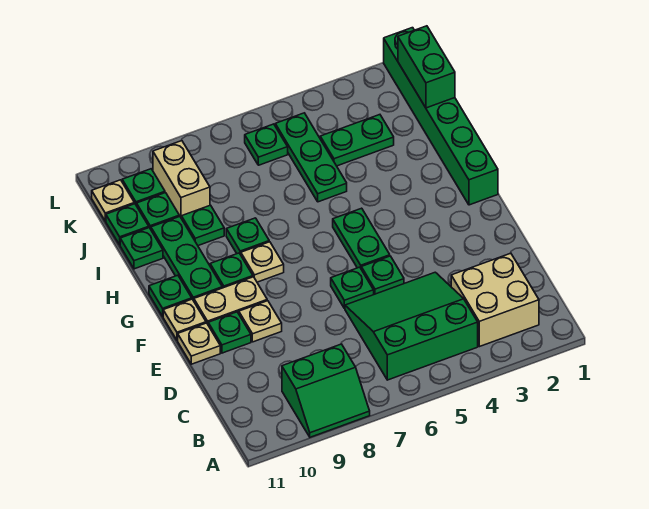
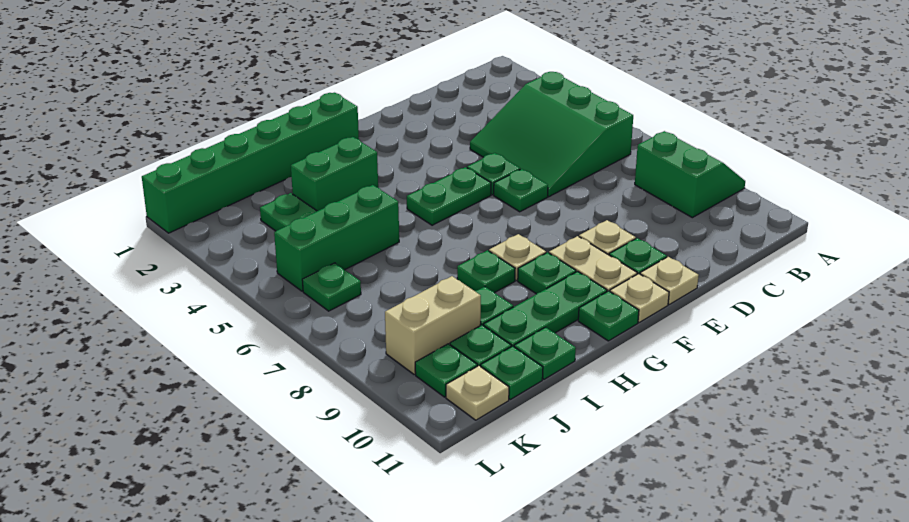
tan 2x2 brick [451,253,539,347] -> none
green 1x3 plate [275,113,347,202] -> green 1x3 brick [274,185,399,291]
green 1x2 brick [398,26,455,108] -> green 1x2 brick moved to [291,137,378,211]

